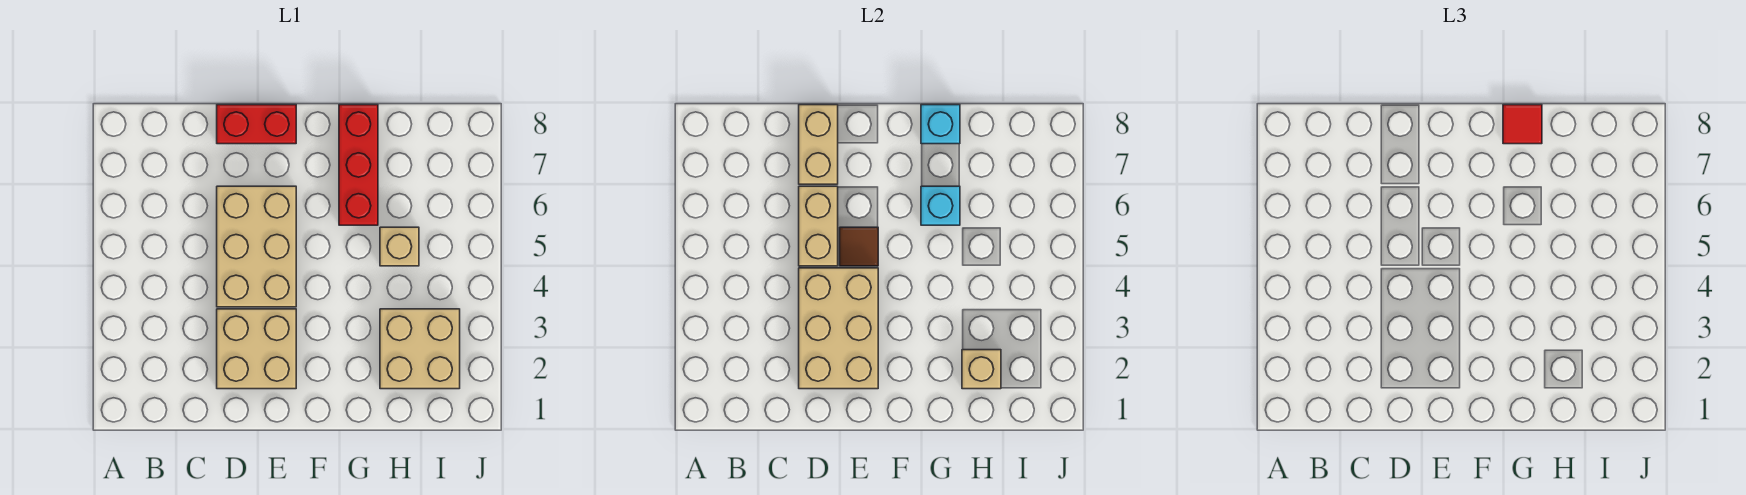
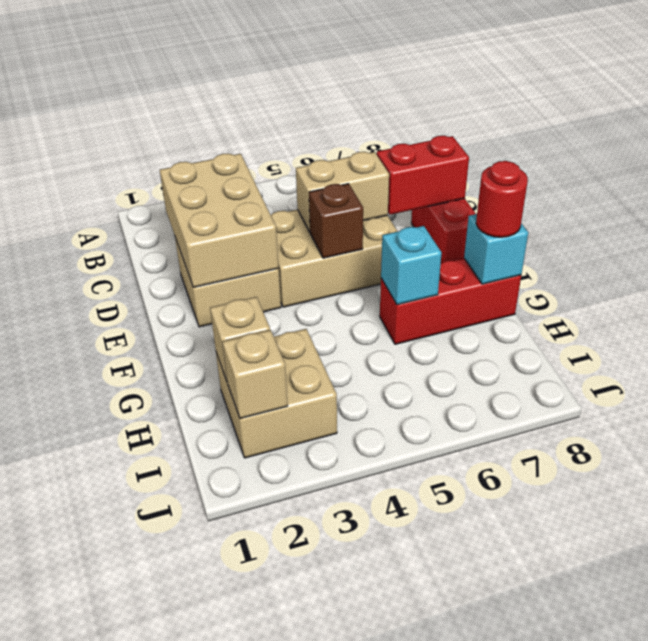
tan 2x3 brick [799,268,878,389] -> tan 2x3 brick turned to [160,153,279,287]
tan 1x2 brick [799,105,838,184] -> red 1x2 brick [377,136,469,215]
brown 1x1 tile [840,227,878,266] -> brown 1x1 brick [309,184,363,258]
red 1x1 tile [1503,105,1542,144] -> red 1x1 round brick [476,161,528,237]
tan 1x1 brick [380,227,419,266] -> tan 1x1 brick moved to [222,330,288,419]

